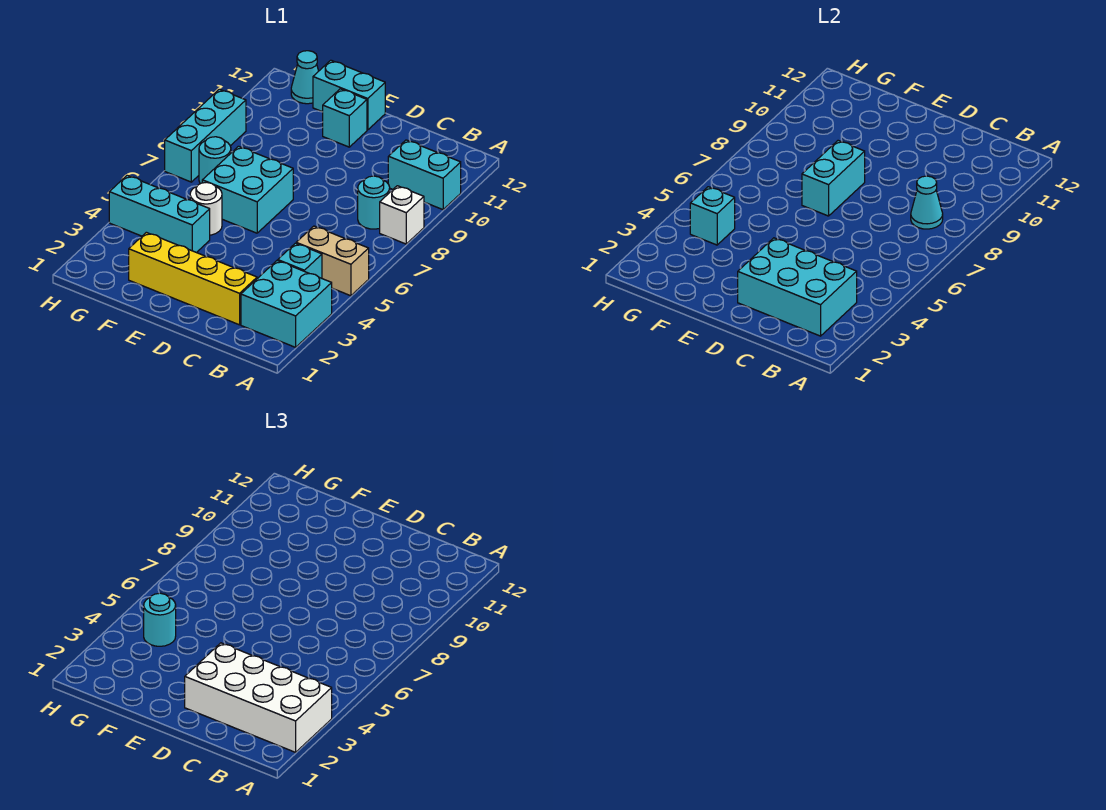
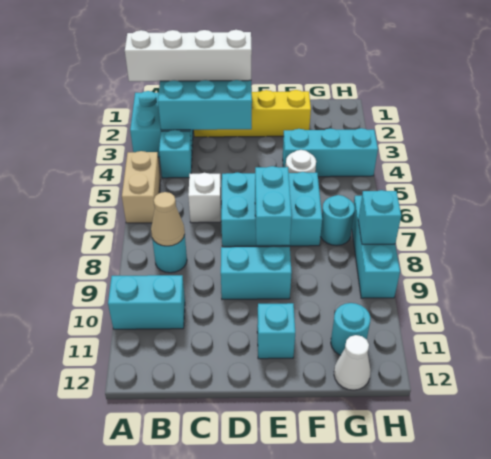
white 2x4 brick [185,643,332,752] -> white 1x4 brick [125,30,252,81]
tan 1x2 brick [296,226,369,296] -> tan 1x2 brick turned to [122,151,160,223]
white 1x1 brick [380,186,424,244] -> white 1x1 brick moved to [188,173,221,223]
cyan 1x1 cone [911,176,943,229] -> tan 1x1 cone [151,192,185,246]
cyan 2x2 brick [202,146,293,233] -> cyan 2x3 brick [221,172,322,247]
cyan 1x2 brick [313,60,385,130] -> cyan 1x2 brick moved to [221,247,292,299]
cyan 1x1 brick [690,187,735,245] -> cyan 1x1 brick moved to [358,190,401,244]
cyan 1x1 round brick [144,593,176,646] -> cyan 1x1 round brick moved to [331,303,370,355]
cyan 1x1 cone [291,51,318,104] -> white 1x1 cone [334,335,371,390]

